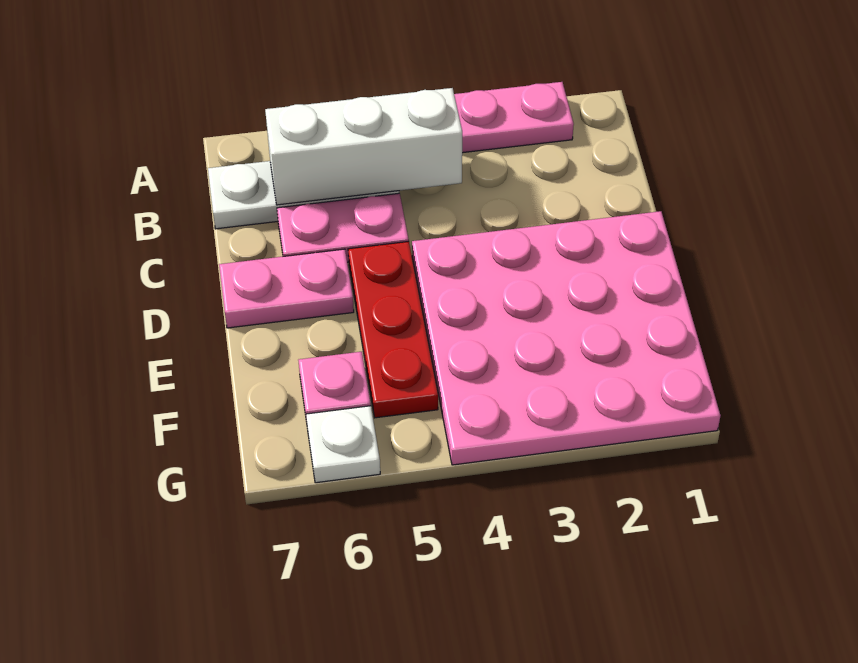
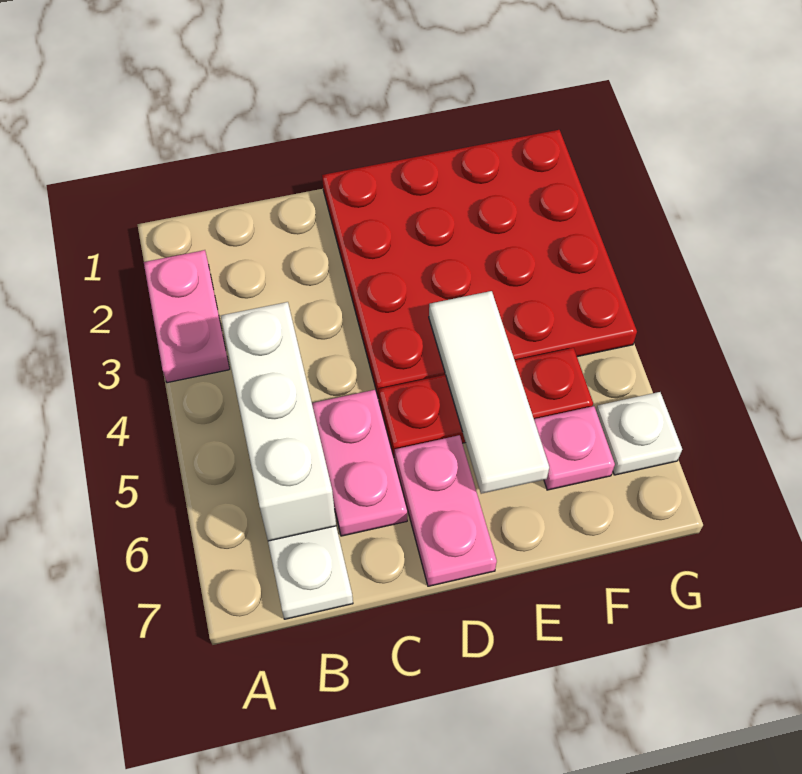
pink 4x4 plate [412,211,720,465] -> red 4x4 plate [322,130,637,398]
none -> white 1x3 tile [429,291,549,494]

